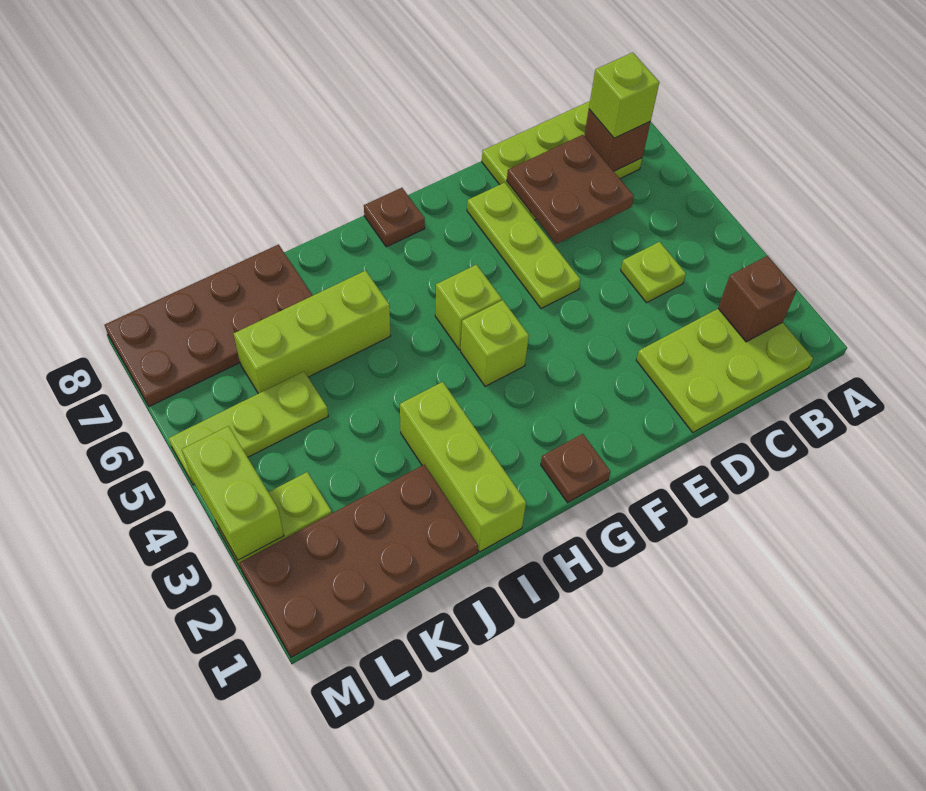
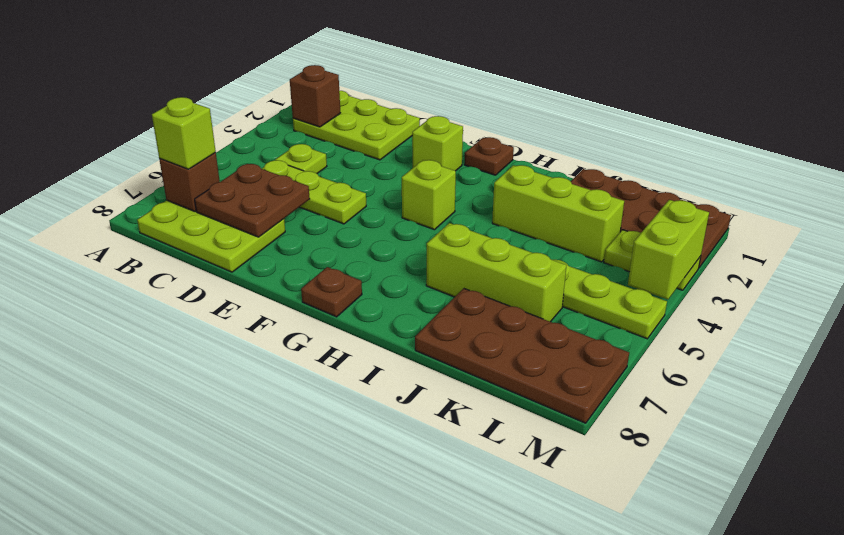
lime 1x3 plate [467,183,580,309] -> lime 1x3 plate turned to [262,160,366,224]
lime 1x1 brick [435,265,502,350] -> lime 1x1 brick moved to [412,116,463,171]
lime 1x3 brick [400,382,526,552] -> lime 1x3 brick turned to [492,165,624,262]

